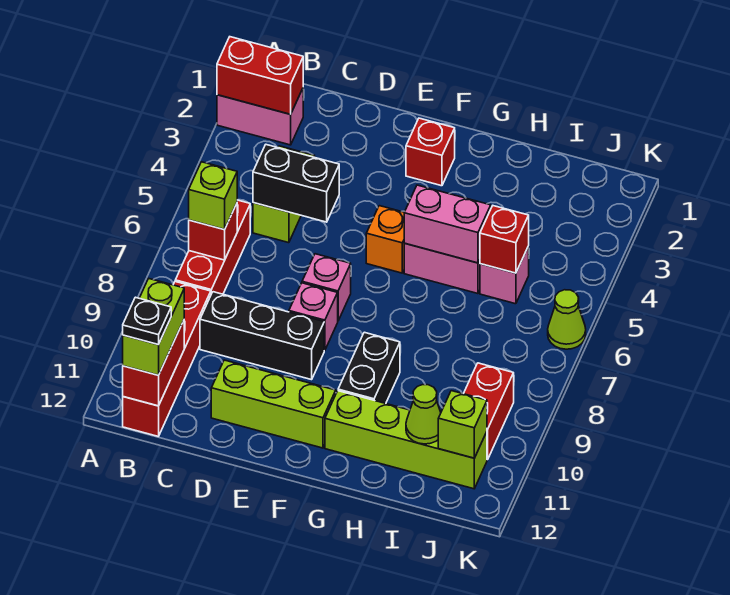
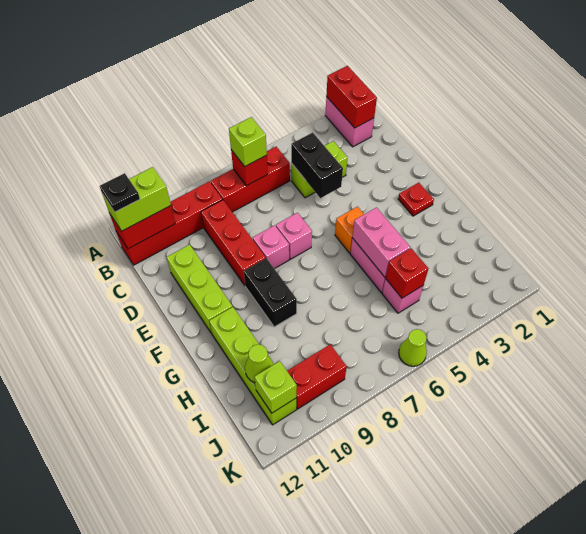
black 1x3 brick [200,292,324,380] -> red 1x3 brick [201,200,266,285]
red 1x1 brick [406,118,455,186] -> red 1x1 plate [398,183,434,216]
black 1x2 brick [338,332,400,404] -> black 1x2 brick turned to [244,258,297,327]

